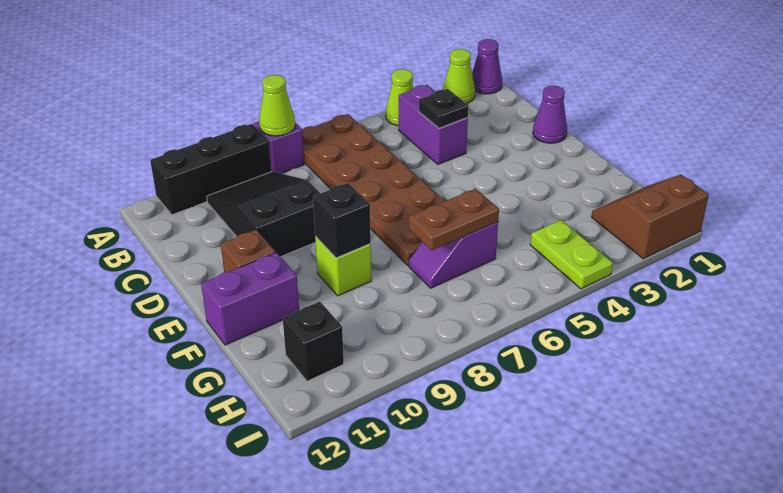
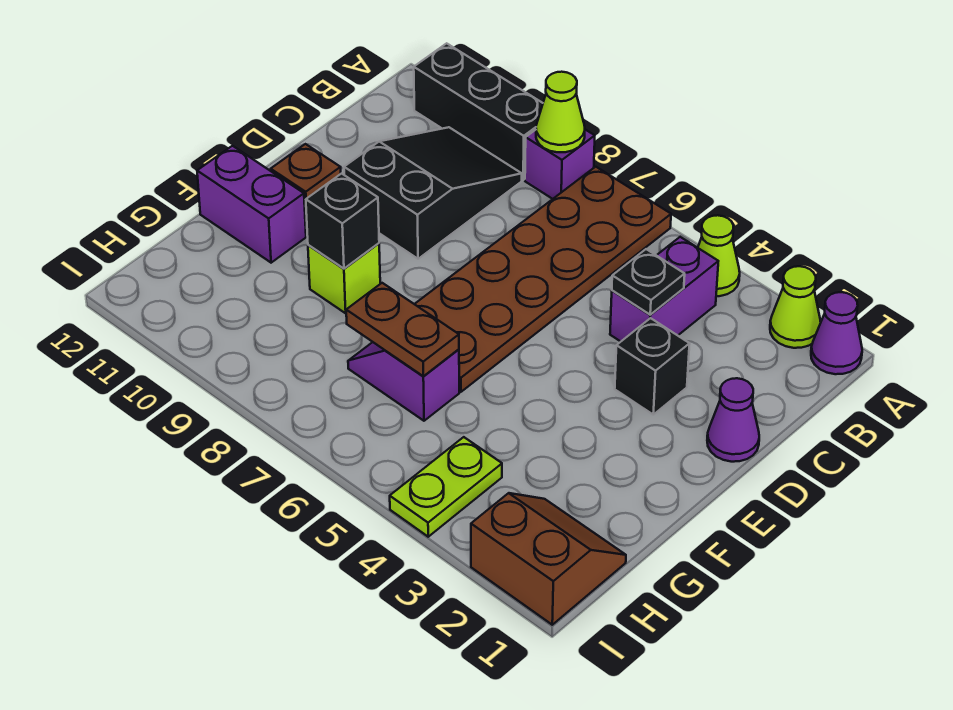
black 1x1 brick [283,302,344,381] -> black 1x1 brick moved to [615,318,690,415]

